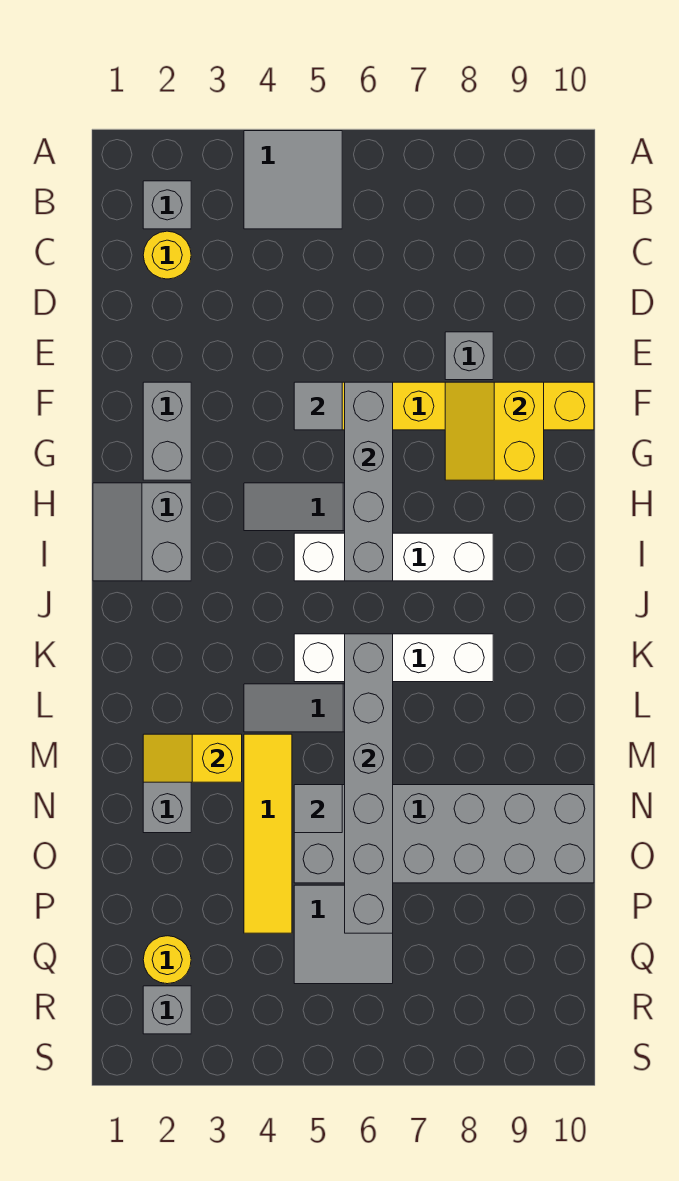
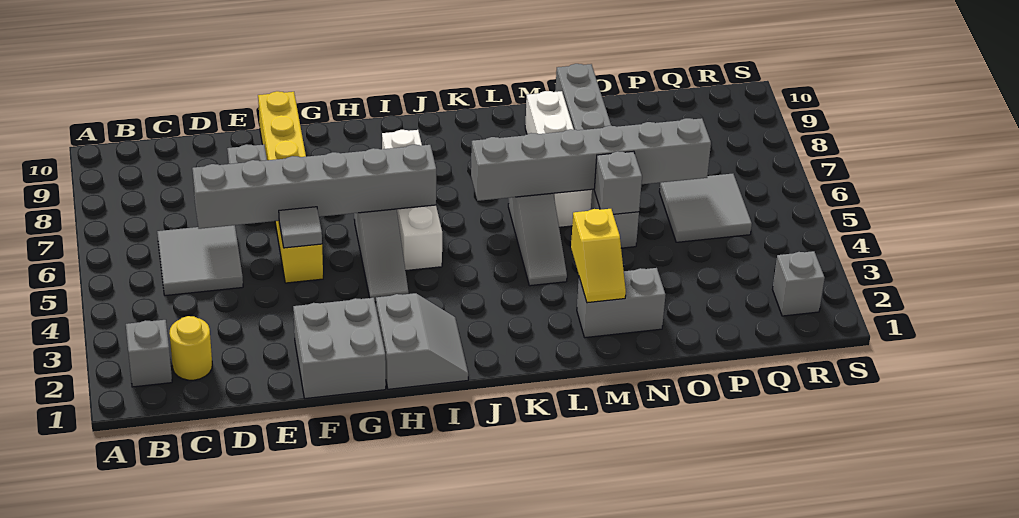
grey 2x2 tile [244,131,342,229] -> grey 2x2 tile moved to [157,225,243,296]
grey 1x2 brick [143,382,191,480] -> grey 2x2 brick [293,298,386,399]
grey 1x4 brick [345,382,393,581] -> grey 1x6 brick [192,145,436,229]
yellow 2x2 slope [445,382,544,480] -> none
grey 2x2 slope [93,483,191,581] -> grey 2x2 slope turned to [376,293,468,389]
white 1x4 brick [294,634,493,682] -> white 1x4 brick moved to [525,91,592,227]
yellow 1x4 tile [244,734,292,933] -> none
grey 2x6 brick [294,785,594,883] -> grey 1x6 brick [555,64,639,248]
grey 1x1 tile [294,785,342,833] -> grey 1x1 brick [594,151,642,215]
yellow 1x1 round brick [143,936,191,984] -> none

